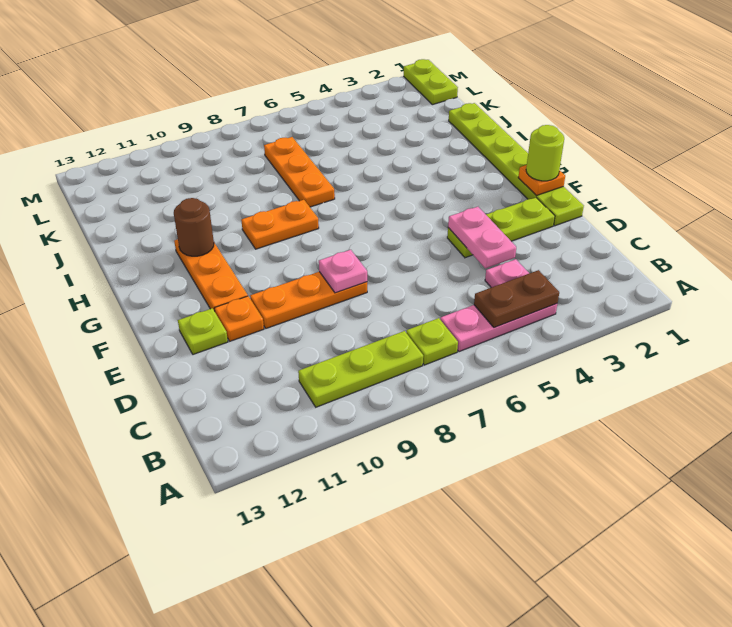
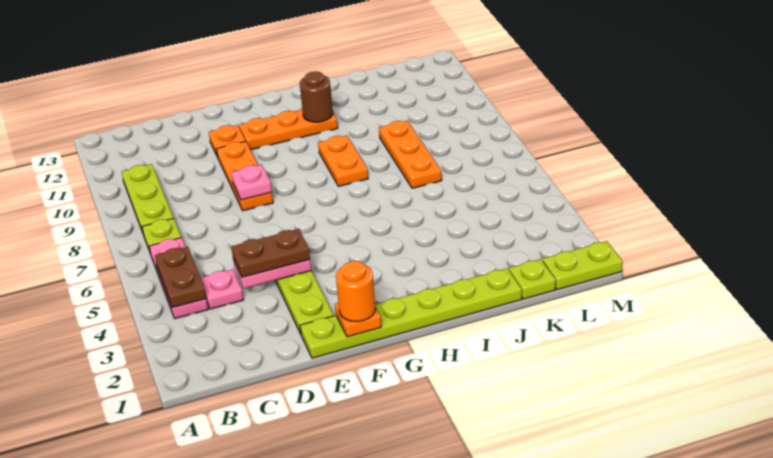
none -> brown 1x2 plate [231,229,310,277]
lime 1x1 plate [178,308,228,354] -> lime 1x1 plate moved to [509,259,556,299]
lime 1x1 round brick [526,125,564,181] -> orange 1x1 round brick [336,261,375,322]
orange 1x3 plate [264,137,335,207] -> orange 1x3 plate turned to [379,121,442,188]

